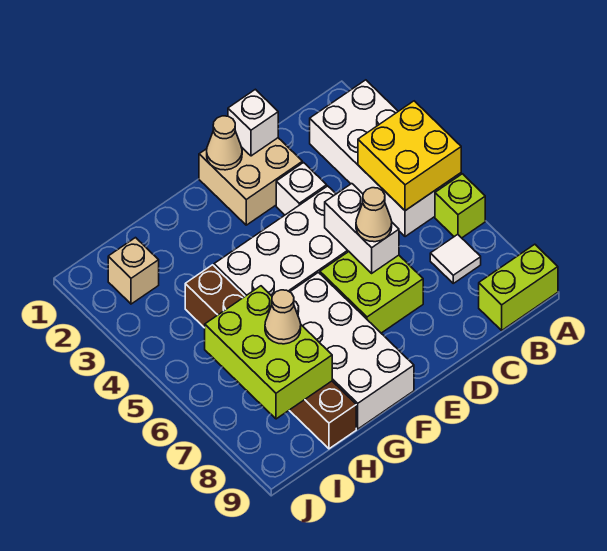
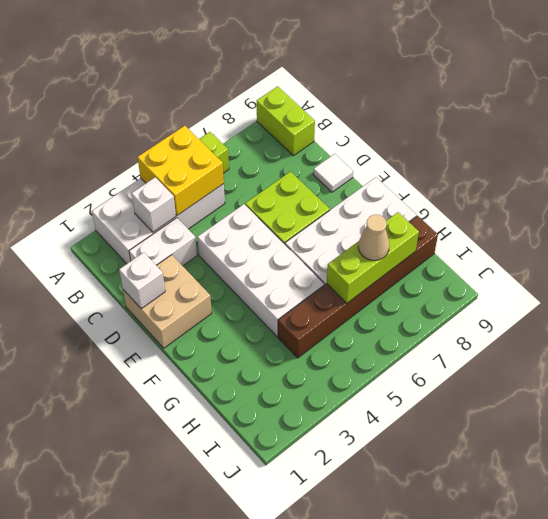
white 1x1 tile [430,234,481,283] -> white 1x1 tile moved to [313,154,353,192]
white 1x1 brick [276,163,327,215] -> white 1x1 brick moved to [132,177,176,232]
white 1x2 brick [325,184,399,273] -> white 1x2 brick moved to [129,218,197,266]
tan 1x1 cone [356,188,392,242] -> none
tan 1x1 cone [207,116,242,170] -> none
lime 2x3 brick [205,286,332,419] -> lime 1x3 brick [327,212,419,303]
tan 1x1 brick [108,238,159,304] -> none

